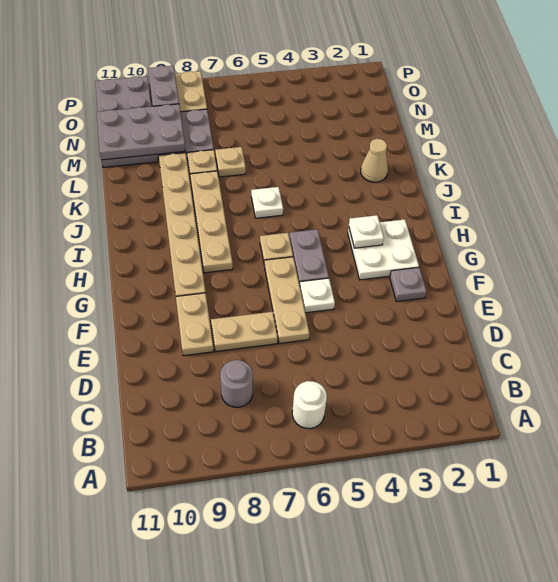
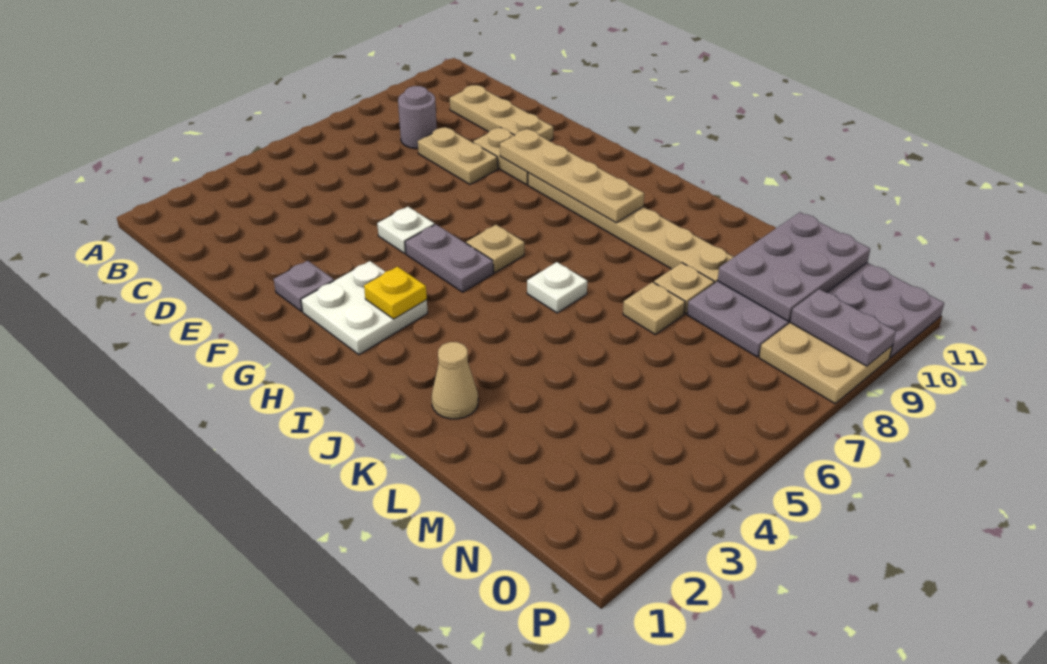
white 1x1 round brick [292,381,327,429] -> none
tan 1x3 plate [264,257,309,344] -> tan 1x3 plate moved to [450,85,553,141]
tan 1x2 plate [211,312,278,352] -> tan 1x2 plate turned to [418,127,498,184]
white 1x1 plate [349,215,384,248] -> yellow 1x1 plate [364,267,427,319]
tan 1x4 plate [190,171,233,273] -> tan 1x4 plate moved to [500,129,644,223]

